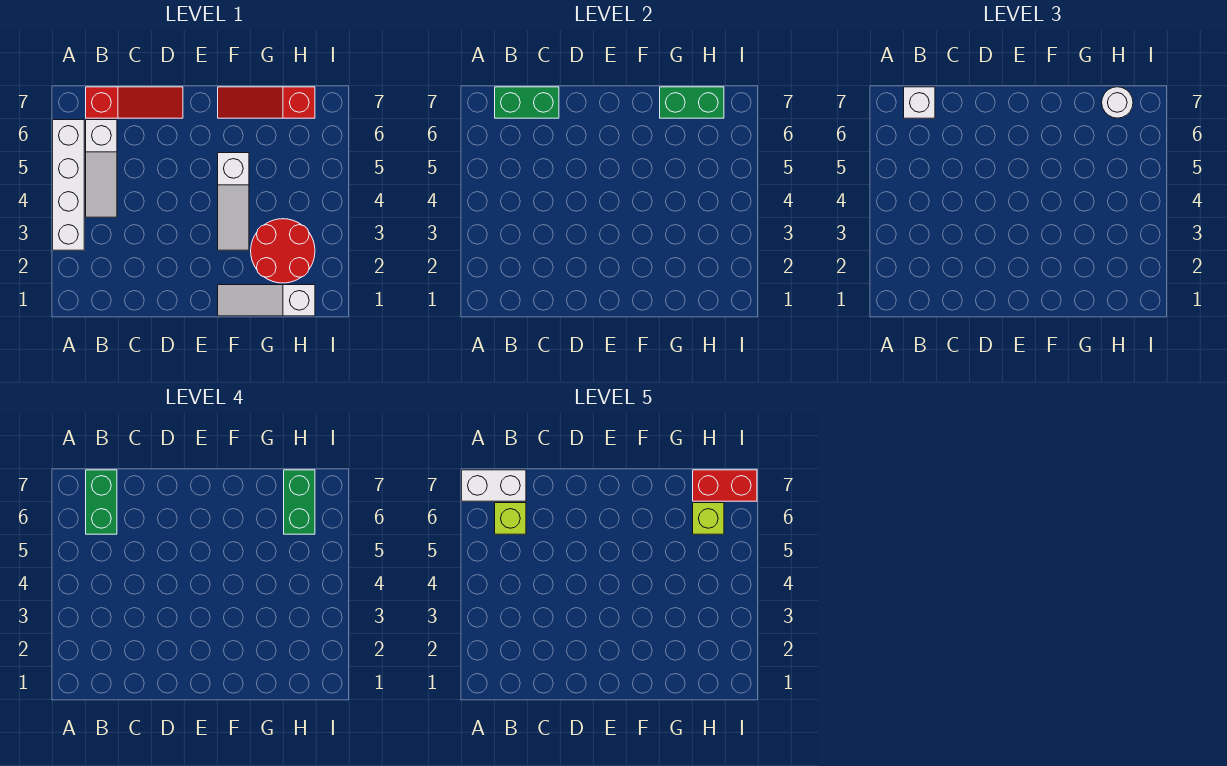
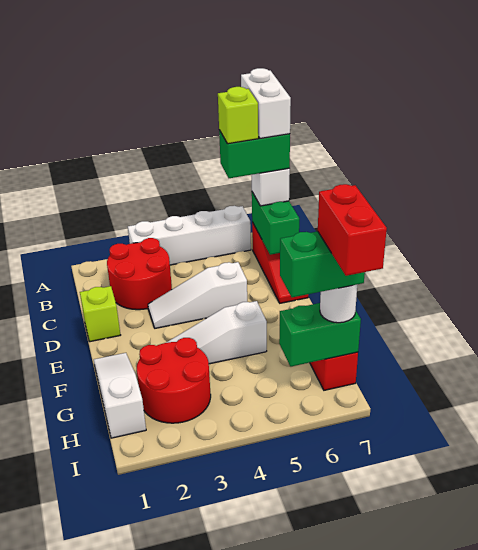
none -> red 2x2 round brick [107,238,172,310]
white 1x3 slope [86,120,117,217] -> white 1x3 slope moved to [148,262,247,328]
green 1x2 brick [660,87,724,118] -> green 1x2 brick turned to [279,303,361,367]
lime 1x1 brick [693,503,724,534] -> lime 1x1 brick moved to [80,286,120,342]

